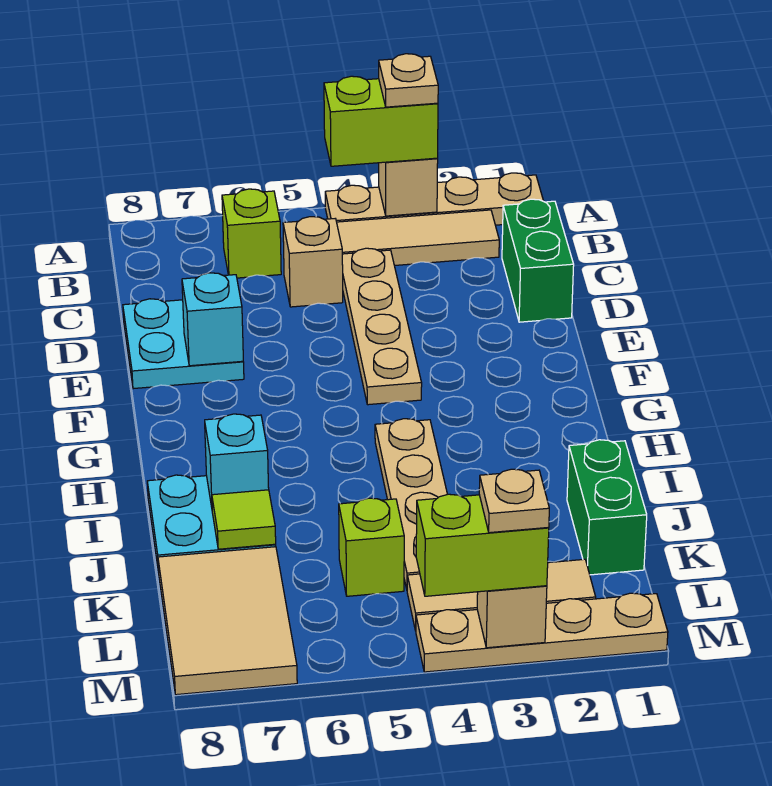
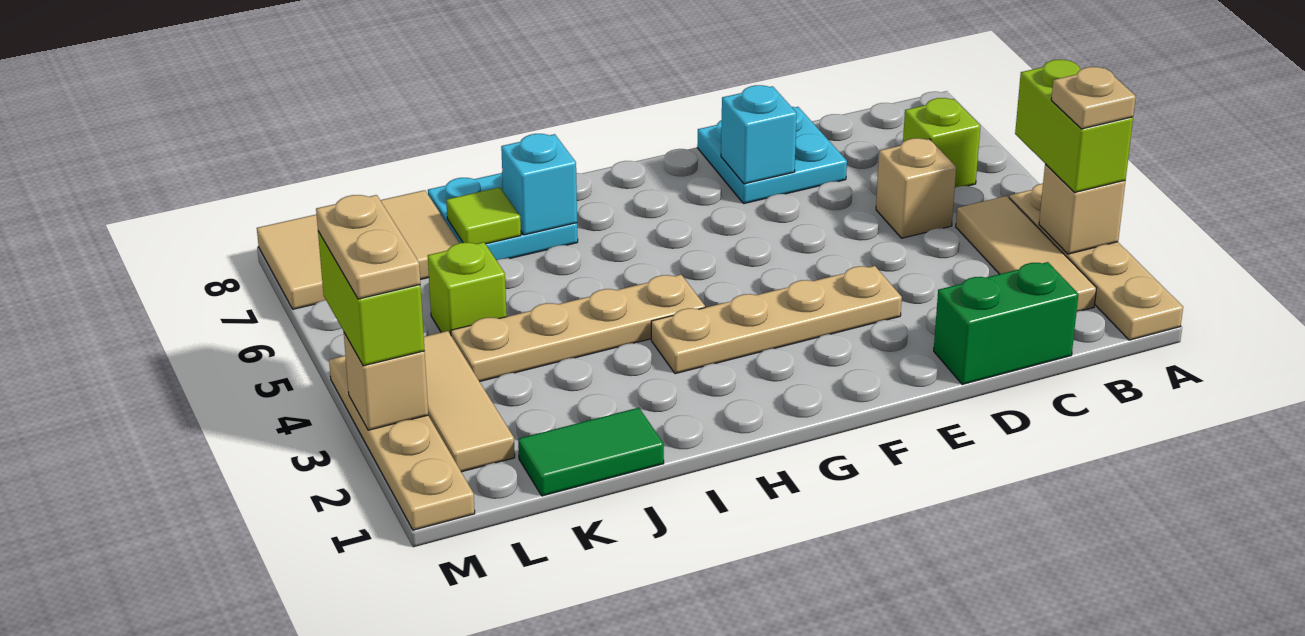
tan 1x4 plate [342,248,422,405] -> tan 1x4 plate moved to [651,266,902,374]
green 1x2 brick [567,440,647,575] -> green 1x2 tile [518,408,664,496]
tan 1x1 plate [479,469,549,533] -> tan 1x2 plate [316,195,421,299]

